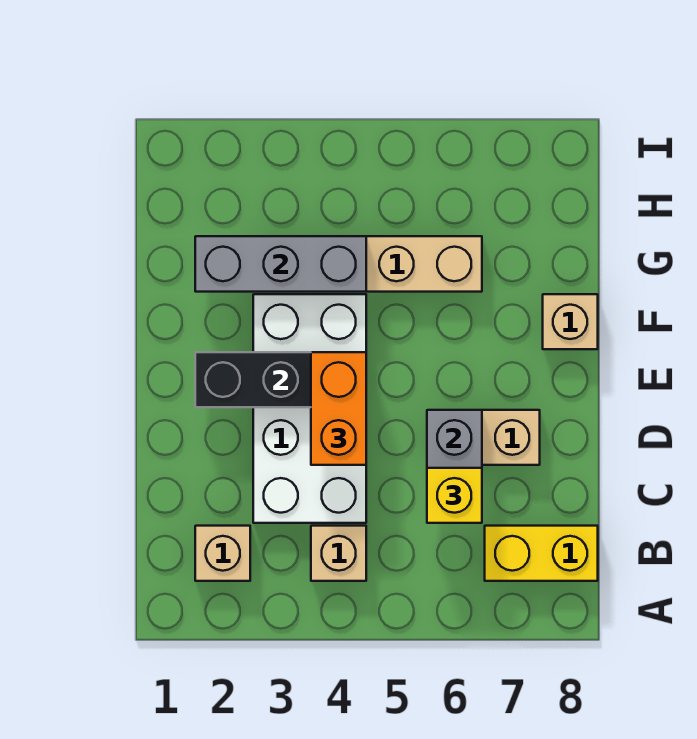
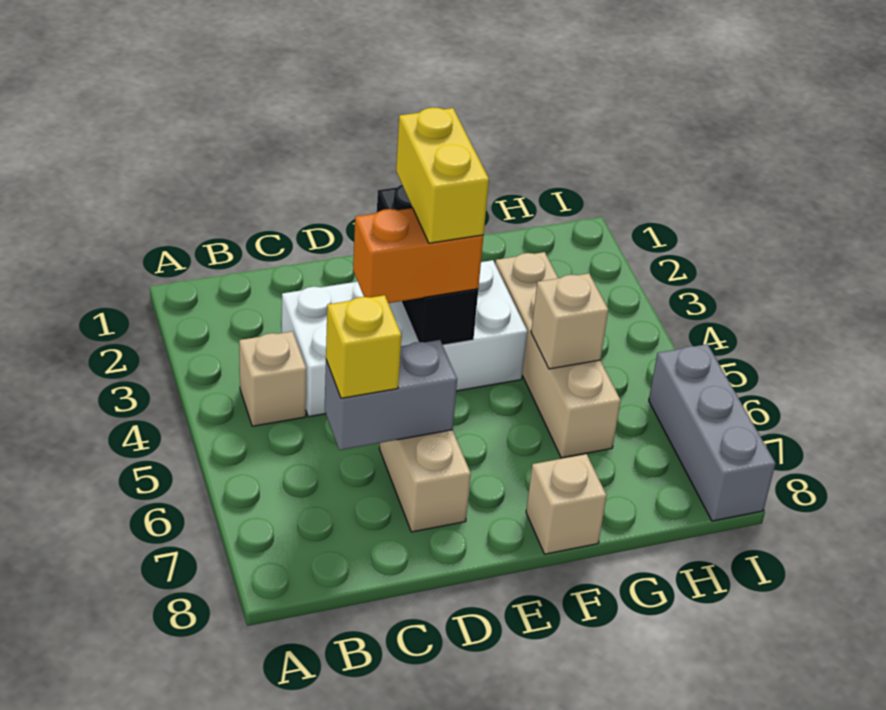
tan 1x1 brick [195,526,250,581] -> tan 1x1 brick moved to [531,273,608,369]
yellow 1x2 brick [485,526,598,581] -> yellow 1x2 brick moved to [396,107,489,243]
grey 1x3 brick [195,236,366,292] -> grey 1x3 brick moved to [649,344,775,521]

